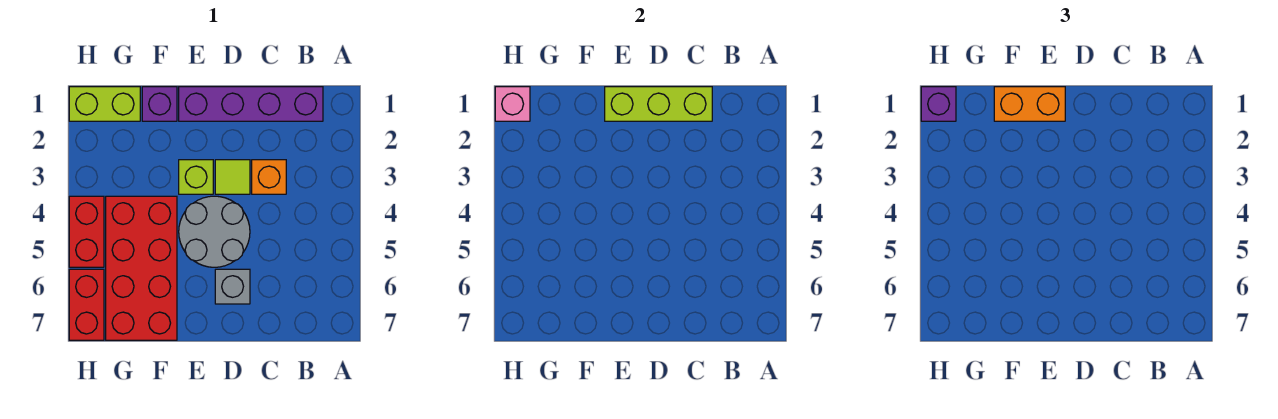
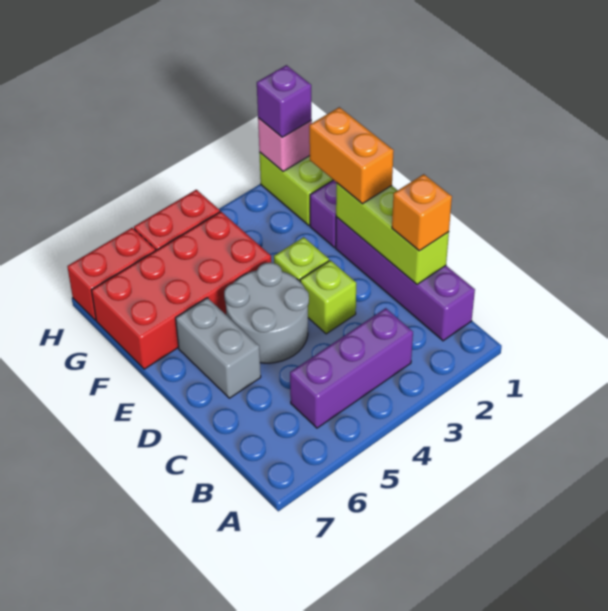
none -> purple 1x3 brick [290,308,413,428]
orange 1x1 brick [252,160,286,194] -> orange 1x1 brick moved to [392,174,452,251]
lime 1x1 tile [215,160,250,194] -> lime 1x1 brick [300,260,356,334]
grey 1x1 brick [215,269,250,304] -> grey 1x2 brick [176,298,261,398]

